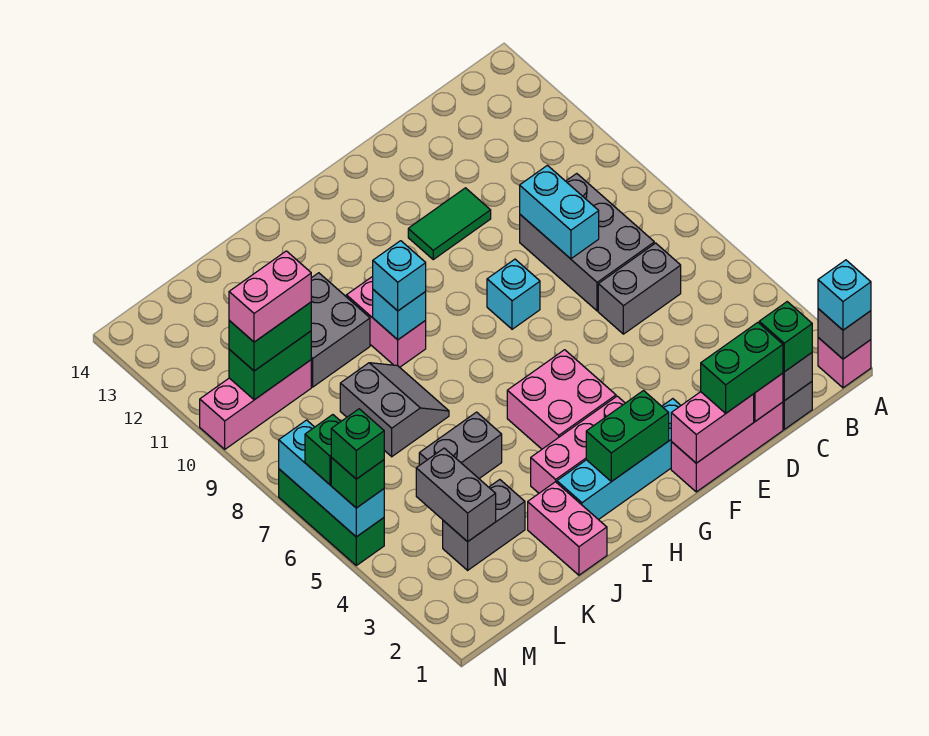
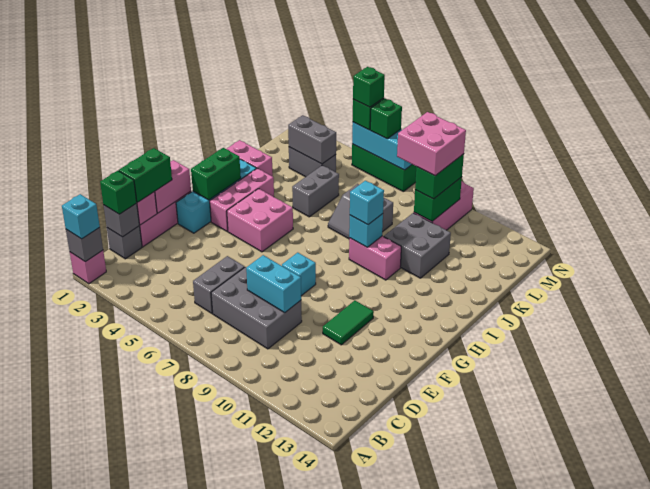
grey 1x2 brick [443,480,525,570] -> grey 1x2 brick turned to [289,147,336,177]
pink 1x2 brick [229,251,311,342] -> pink 2x2 brick [397,112,466,176]

